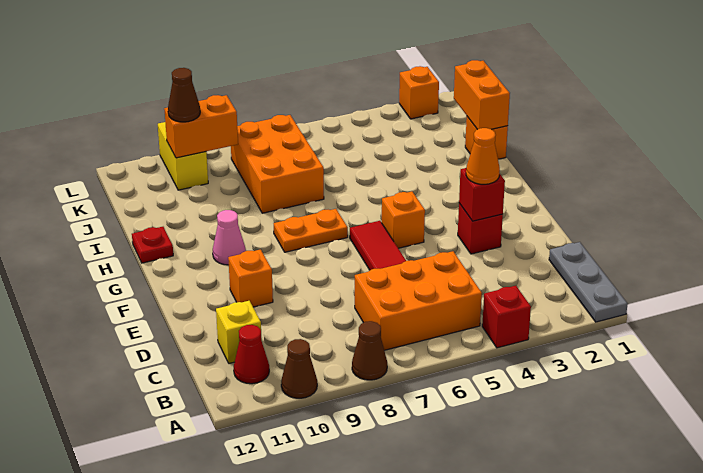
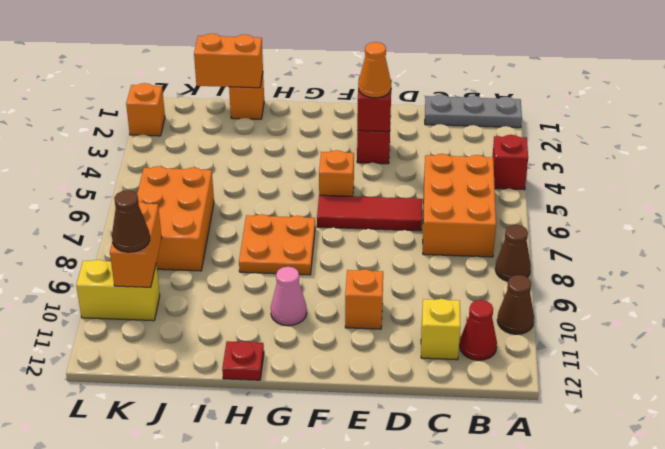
orange 1x2 plate [274,209,348,252] -> orange 2x2 plate [239,214,315,275]
orange 2x3 brick [231,115,324,213] -> orange 2x3 brick turned to [137,166,214,271]

